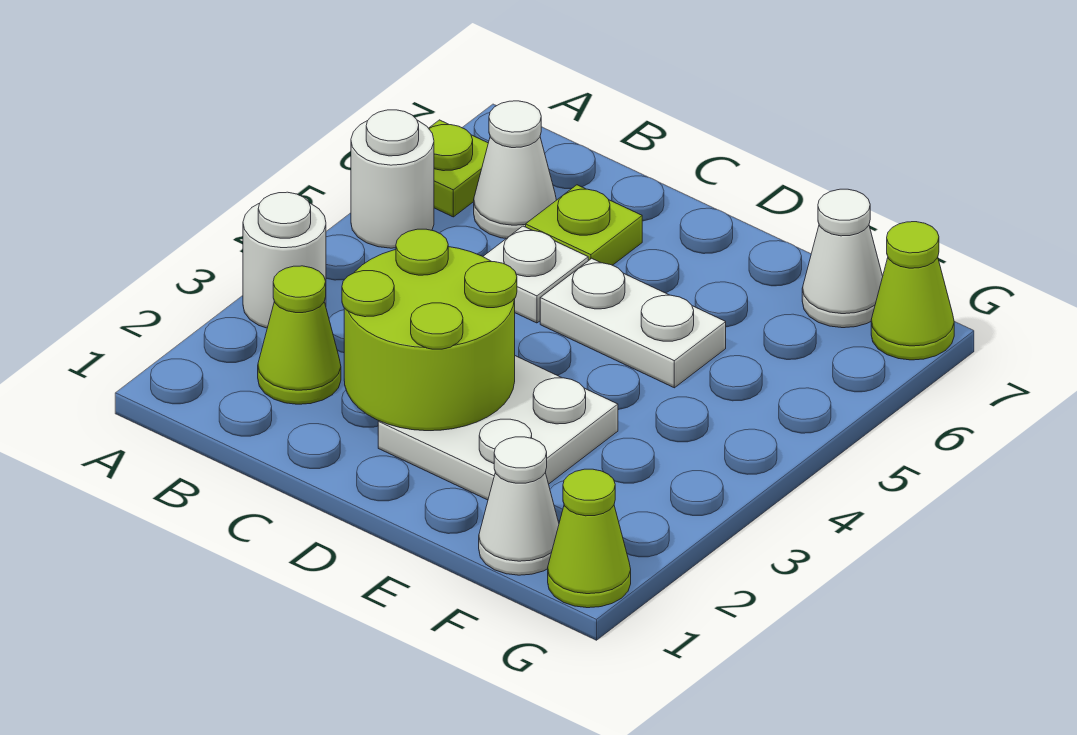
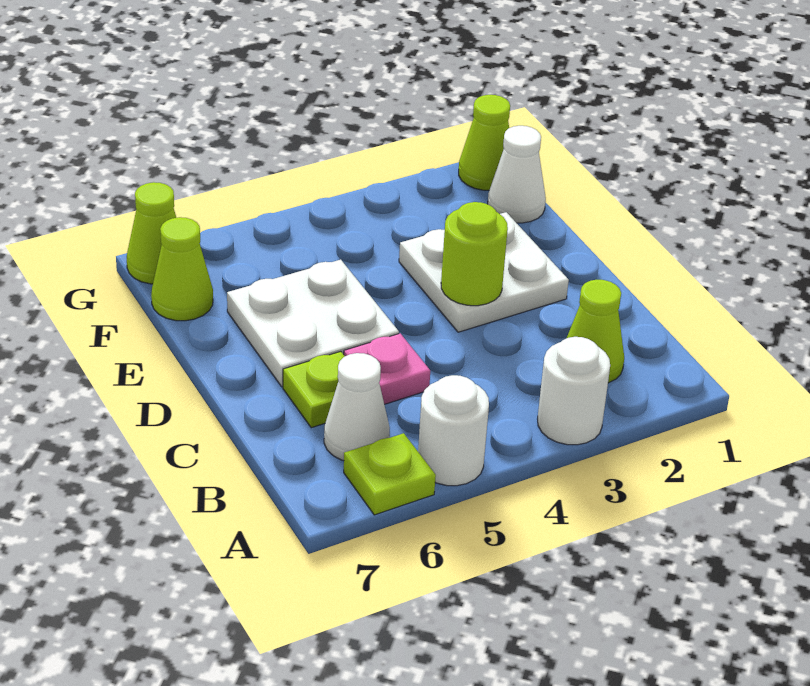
lime 2x2 round brick [342,229,517,431] -> lime 1x1 round brick [441,202,508,306]
white 1x1 plate [483,226,588,323] -> pink 1x1 plate [344,333,430,404]
white 1x2 plate [540,258,726,388] -> white 2x2 plate [227,260,399,387]
white 1x1 cone [802,189,883,328] -> lime 1x1 cone [151,217,213,321]

